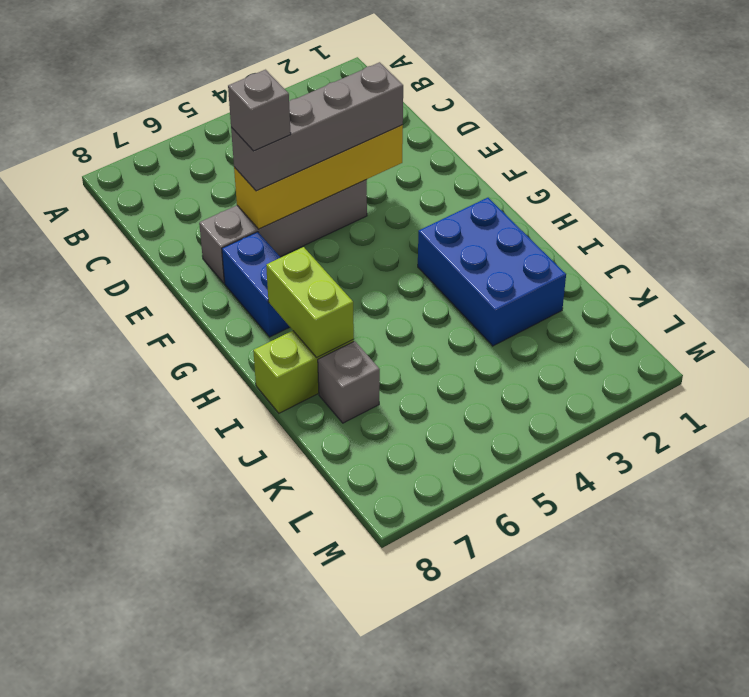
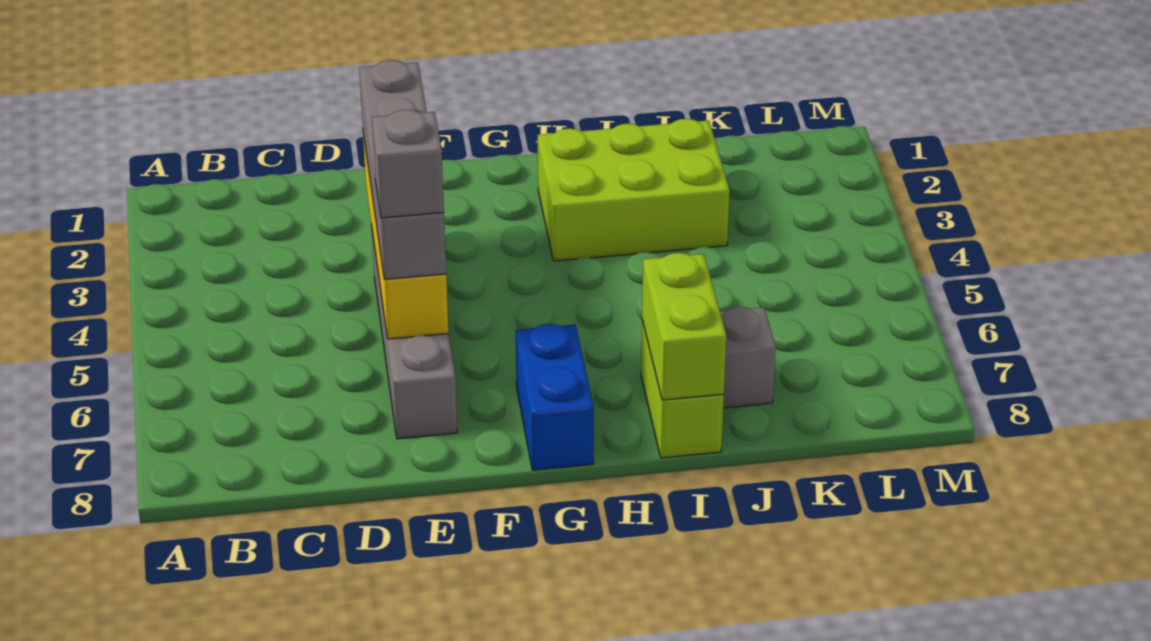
blue 1x2 brick [222,232,290,337] -> blue 1x2 brick turned to [516,324,594,470]
blue 2x3 brick [418,198,566,346] -> lime 2x3 brick [538,119,730,261]
lime 1x2 brick [266,247,354,358] -> lime 1x2 brick turned to [642,253,726,400]

